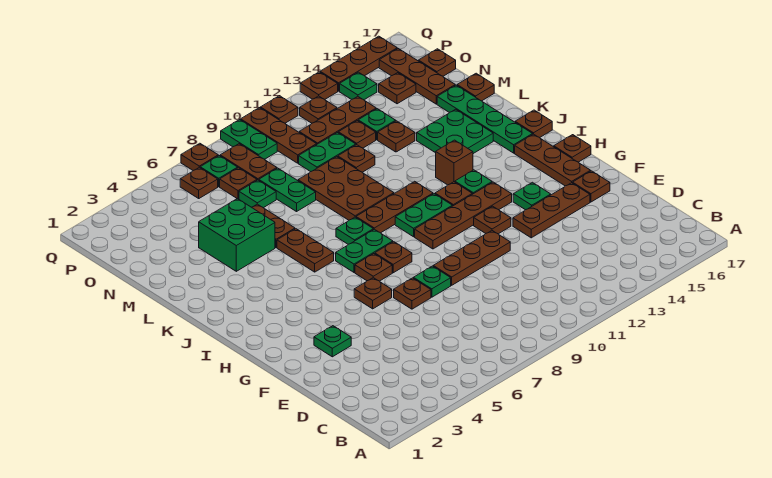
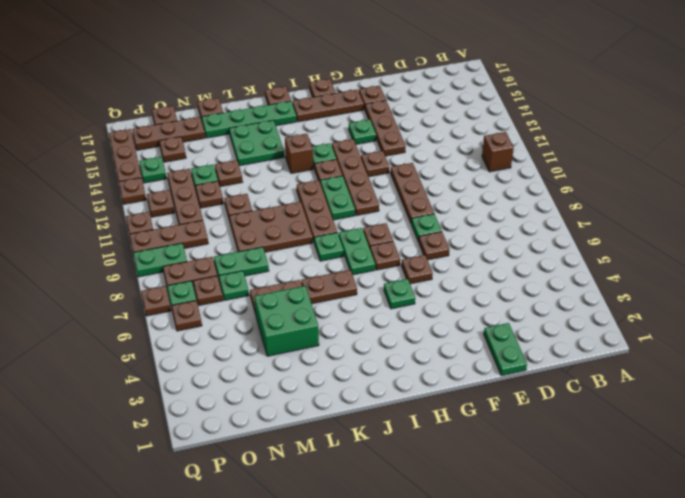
none -> brown 1x1 brick [482,132,514,172]
green 1x1 plate [314,326,351,357] -> green 1x1 plate moved to [384,279,415,309]
green 1x2 plate [299,133,356,172] -> green 1x2 plate moved to [484,323,527,376]

